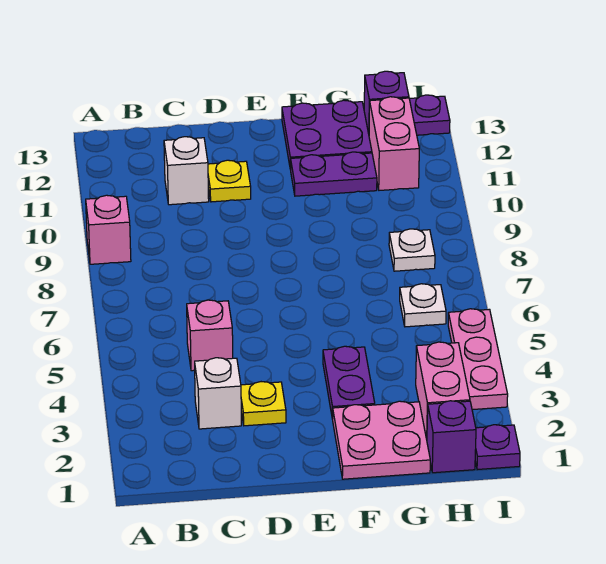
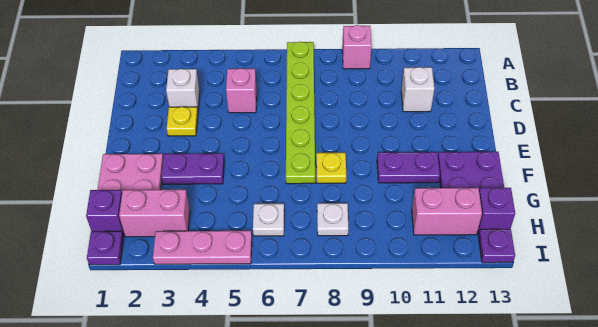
none -> lime 1x6 plate [286,42,315,184]
yellow 1x1 plate [208,160,251,202] -> yellow 1x1 plate moved to [316,153,346,183]
purple 1x2 plate [291,152,377,196] -> purple 1x2 plate turned to [377,152,440,183]

